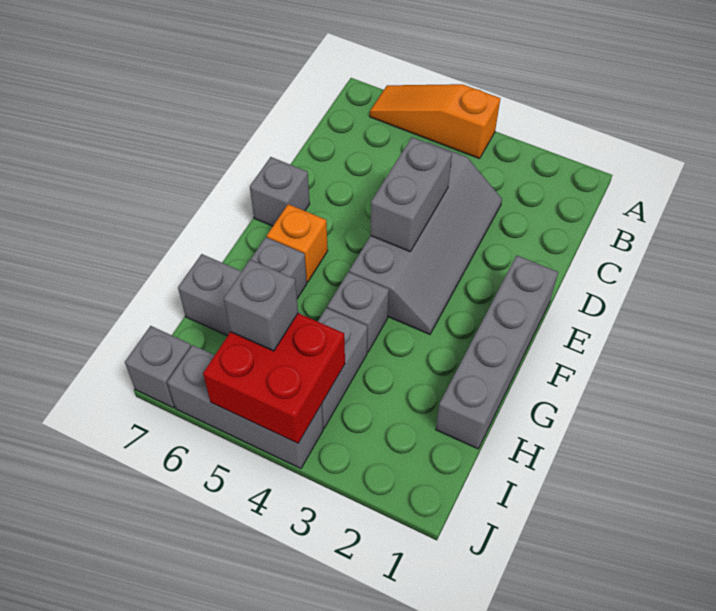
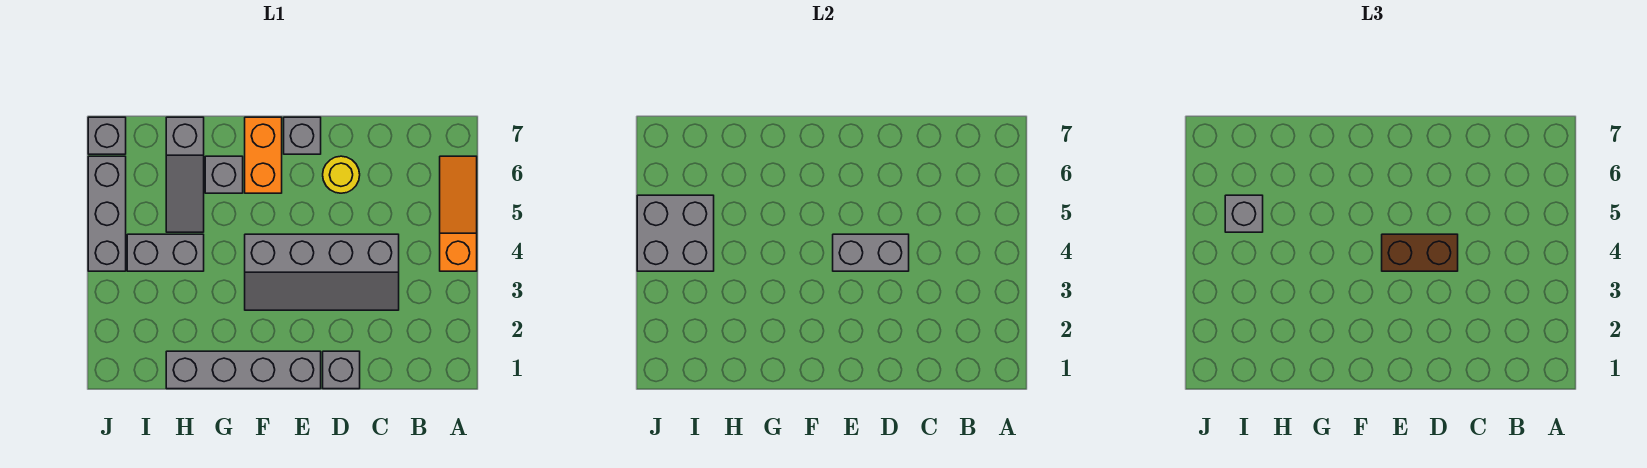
none -> brown 1x2 brick [1382,234,1458,271]
none -> yellow 1x1 round brick [323,156,360,193]
orange 1x1 brick [267,204,328,282] -> orange 1x2 brick [245,117,282,193]
grey 1x1 brick [327,272,389,352] -> grey 1x1 brick moved to [323,351,360,389]
red 2x2 brick [203,313,345,443] -> grey 2x2 brick [637,195,714,271]

